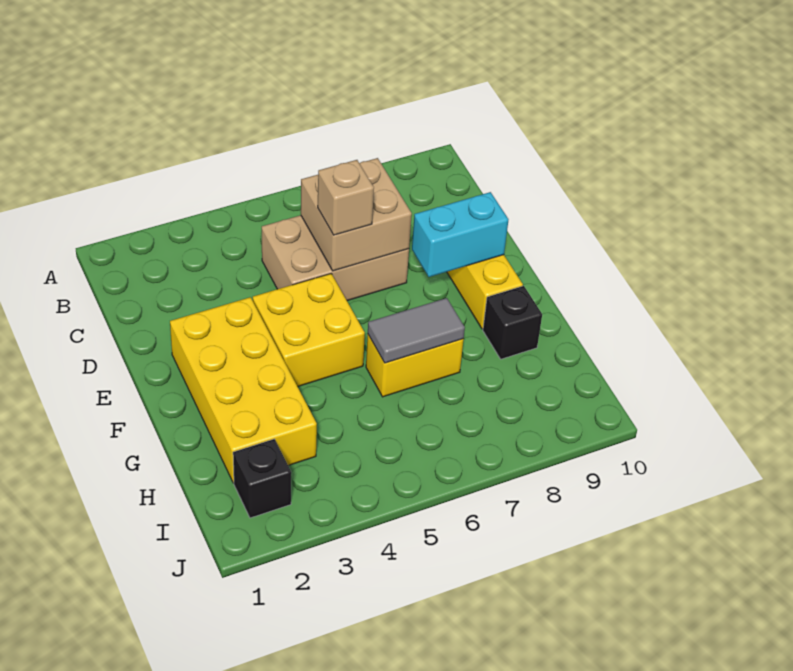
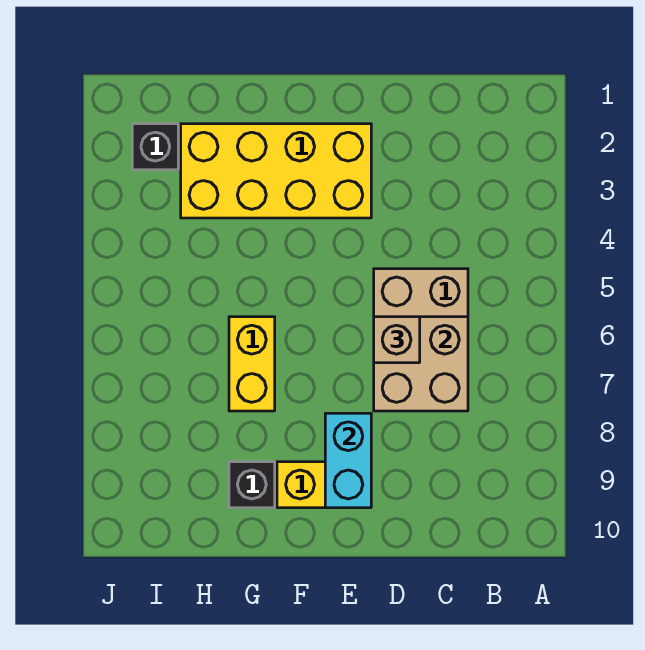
yellow 2x2 brick [253,274,365,387] -> none
grey 1x2 tile [368,298,465,363] -> none

